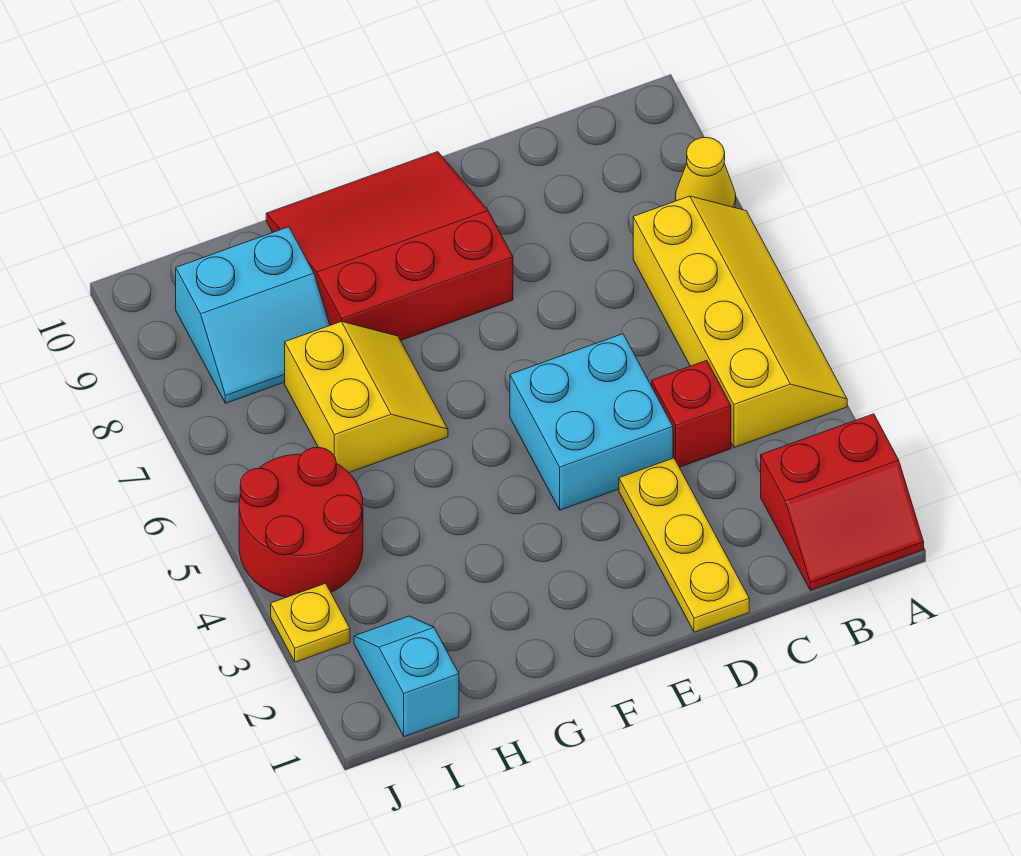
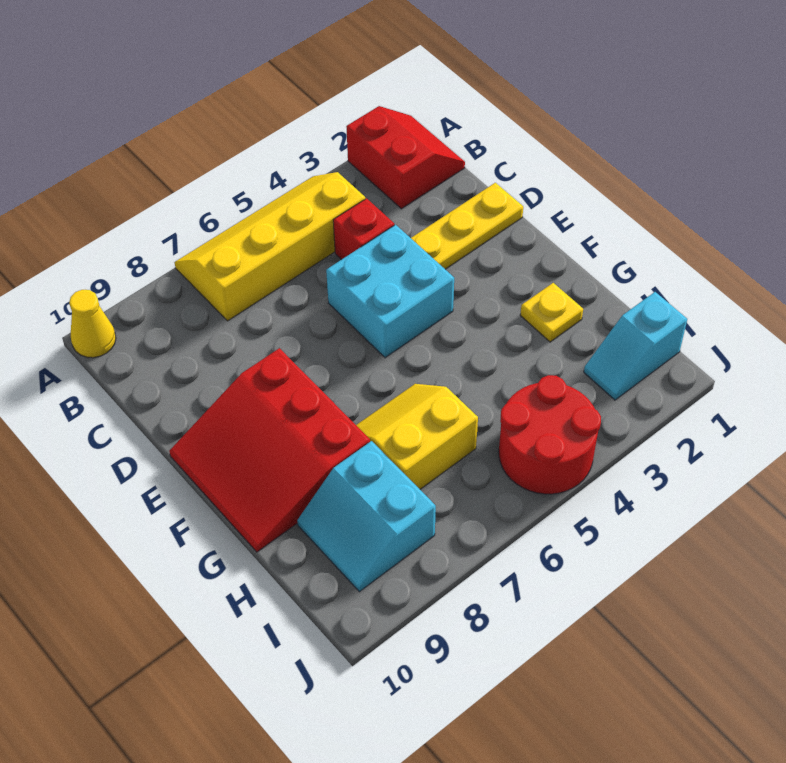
yellow 1x1 cone [676,138,736,208] -> yellow 1x1 cone moved to [69,290,116,358]
cyan 2x2 slope [176,227,330,403] -> cyan 2x2 slope turned to [297,441,436,592]
yellow 1x1 plate [271,583,350,662] -> yellow 1x1 plate moved to [520,283,583,342]

